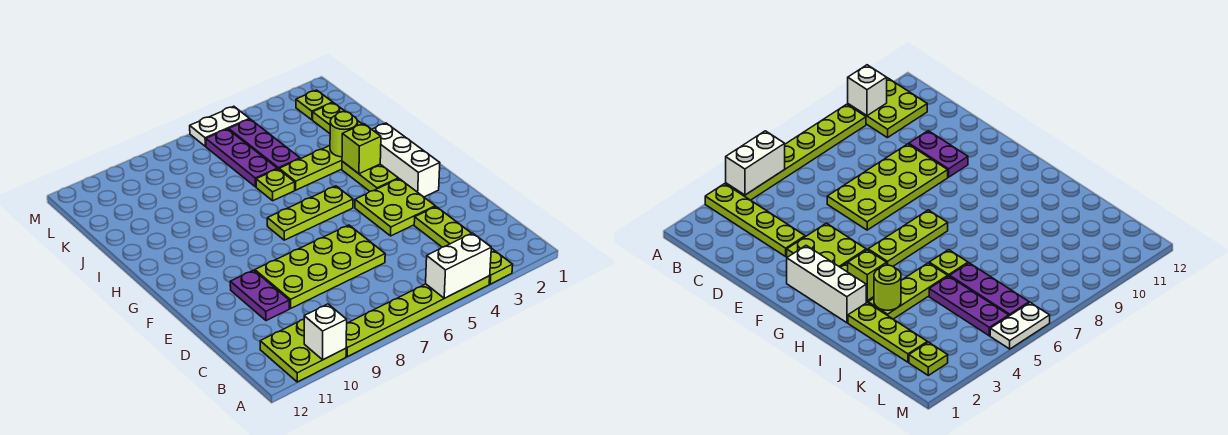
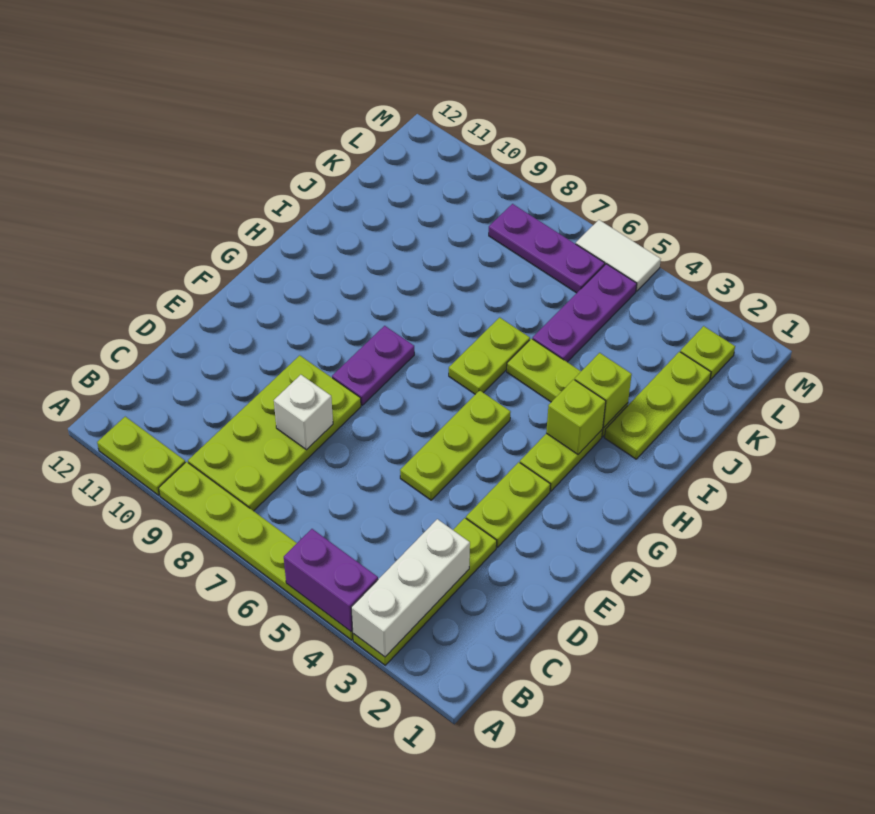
white 1x2 brick [426,233,491,298] -> purple 1x2 brick [284,529,378,631]
lime 2x2 plate [260,319,346,382] -> lime 1x2 plate [97,417,185,495]
white 1x1 brick [304,304,347,360] -> white 1x1 brick moved to [274,375,333,450]
lime 2x4 plate [255,225,385,308] -> lime 2x4 plate turned to [188,355,361,511]
purple 1x2 plate [230,270,289,321] -> purple 1x2 plate moved to [332,326,414,405]
lime 2x2 plate [355,179,435,236] -> lime 1x2 plate [466,462,550,547]
white 1x3 brick [372,123,440,197] -> white 1x3 brick moved to [351,519,470,657]
lime 1x3 plate [267,186,353,240] -> lime 1x3 plate turned to [400,390,511,500]
lime 1x1 round brick [330,112,358,157] -> lime 1x1 brick [575,353,632,428]
lime 1x1 plate [256,169,295,201] -> lime 1x2 plate [449,317,530,394]
purple 1x3 plate [206,129,277,187] -> purple 1x3 plate turned to [489,204,605,293]
white 1x2 plate [190,106,249,146] -> white 1x2 tile [576,220,661,291]

